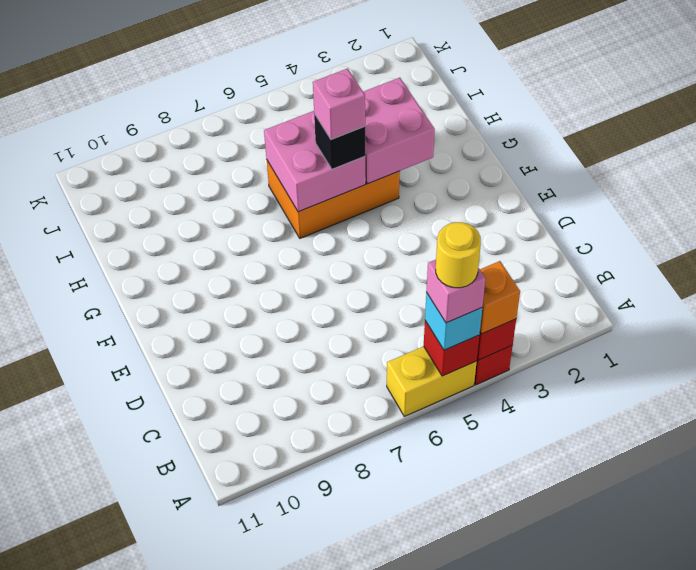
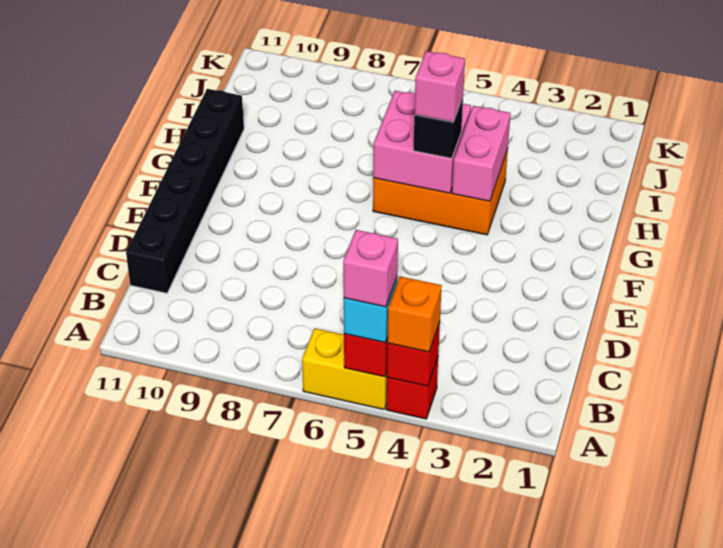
yellow 1x1 round brick [436,222,481,288] -> none
none -> black 1x6 brick [126,89,244,293]
pink 2x2 brick [364,78,435,184] -> pink 1x2 brick [452,106,511,201]

